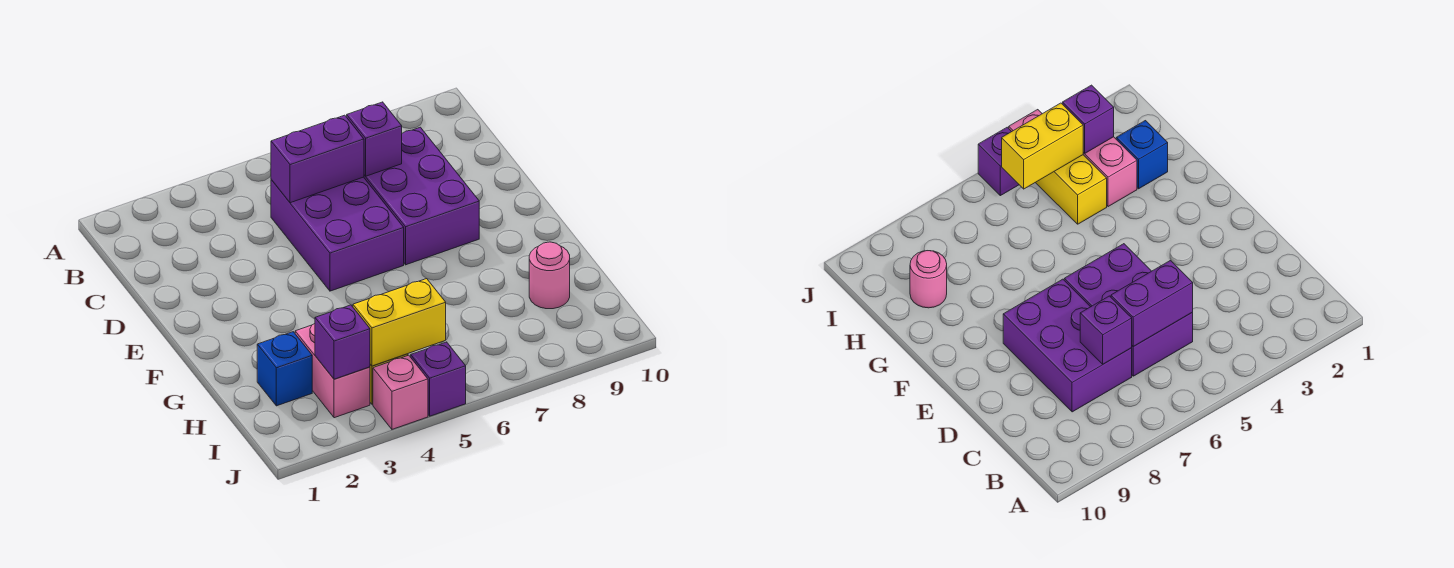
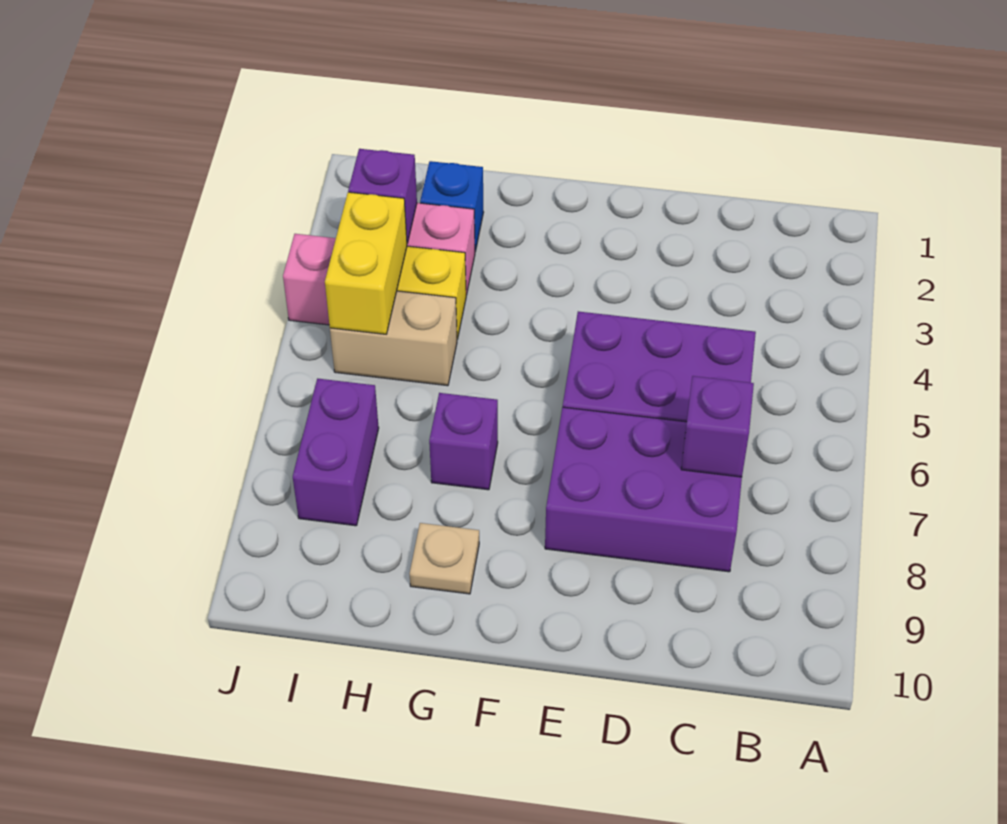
purple 1x2 brick [271,115,364,203] -> purple 1x2 brick moved to [293,379,379,526]
none -> tan 1x1 plate [409,523,479,594]
none -> tan 1x2 brick [330,291,457,386]
pink 1x1 round brick [529,242,570,309] -> none
purple 1x1 brick [411,342,466,416] -> purple 1x1 brick moved to [429,393,498,490]

